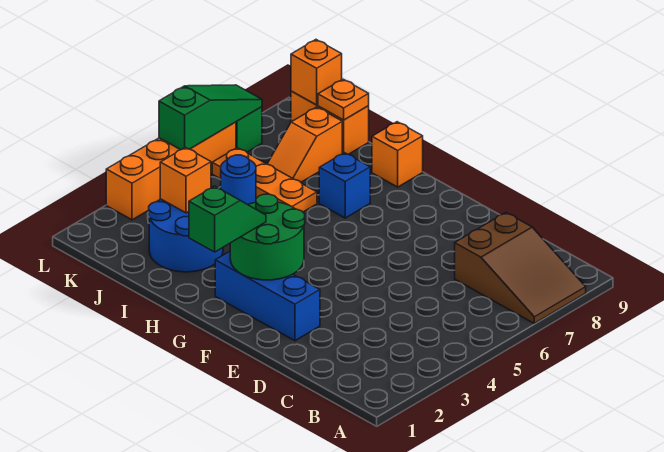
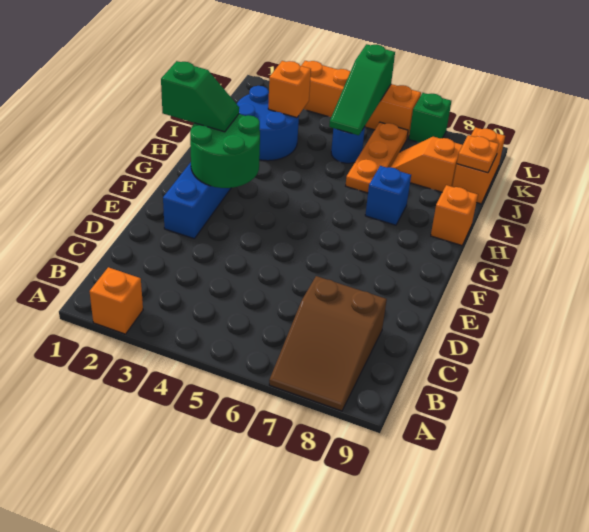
orange 1x1 brick [291,40,342,105] -> orange 1x1 brick moved to [89,267,143,334]
green 1x3 slope [159,85,262,150] -> green 1x3 slope turned to [329,44,395,135]

